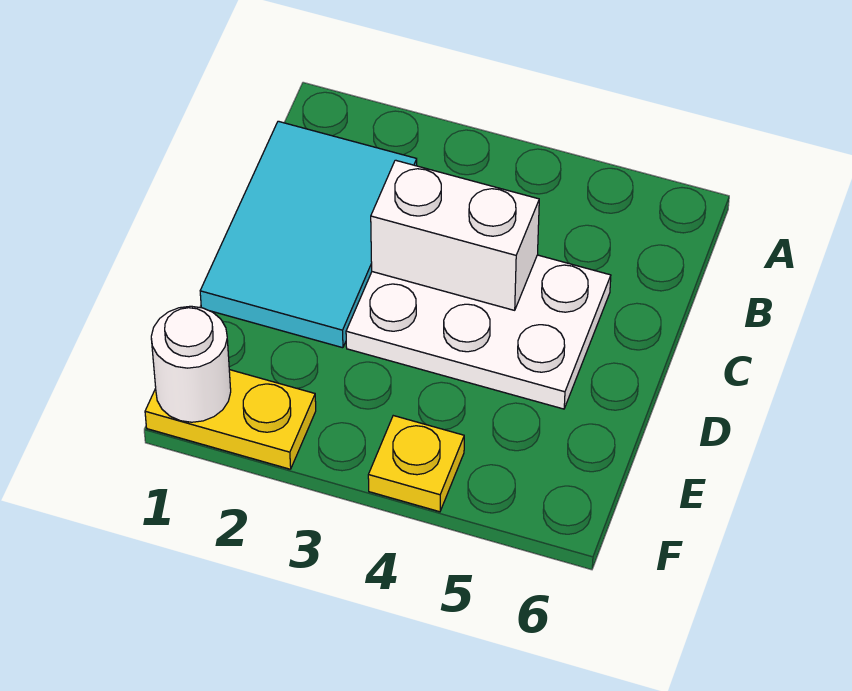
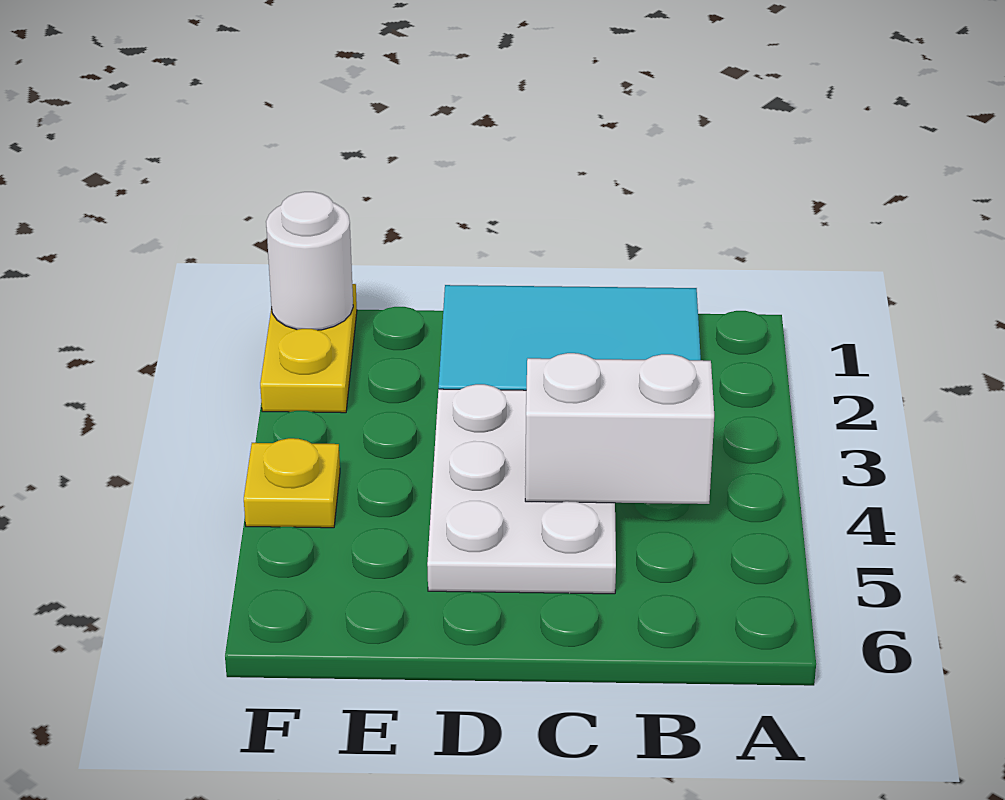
white 1x2 brick [371,160,539,310] -> white 1x2 brick turned to [525,353,714,504]

